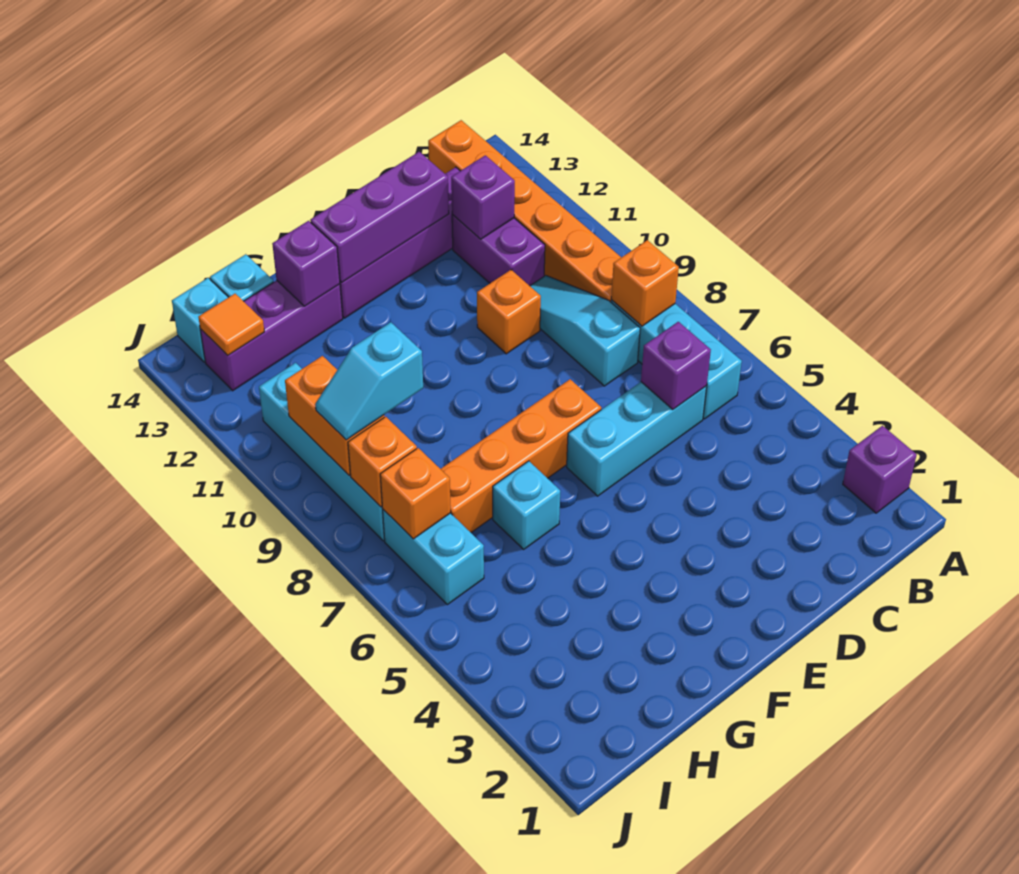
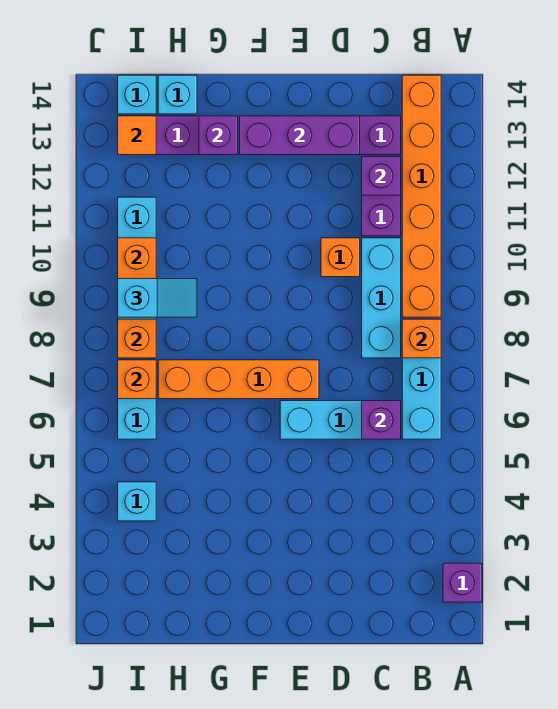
cyan 1x3 slope [530,275,640,386] -> cyan 1x3 brick [362,238,401,358]
cyan 1x1 brick [493,461,560,549] -> cyan 1x1 brick moved to [118,482,156,521]
cyan 1x2 slope [315,322,423,440] -> cyan 1x2 slope turned to [118,279,197,317]

